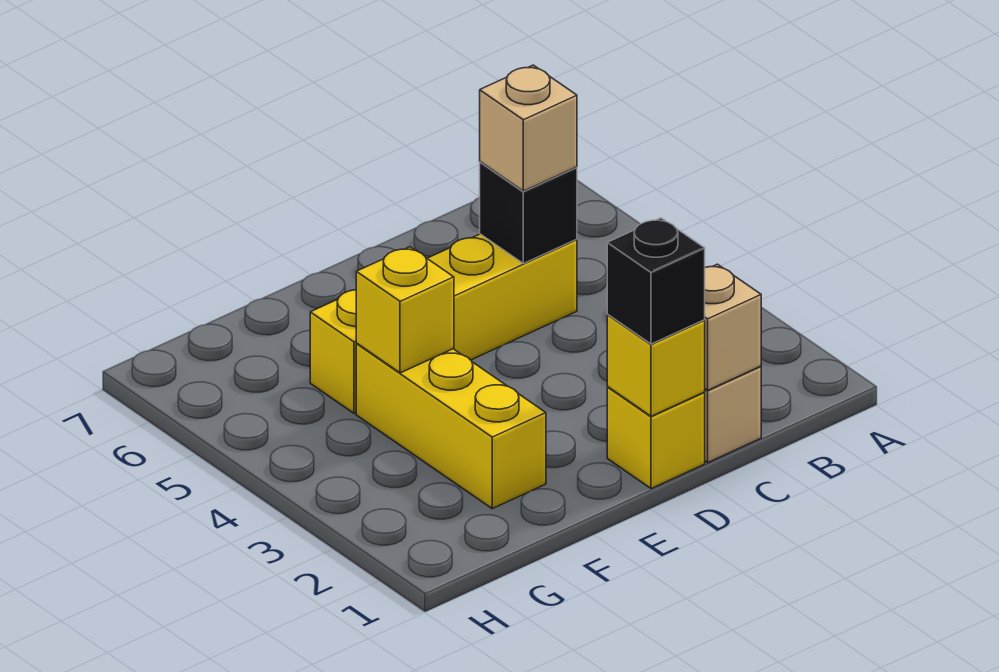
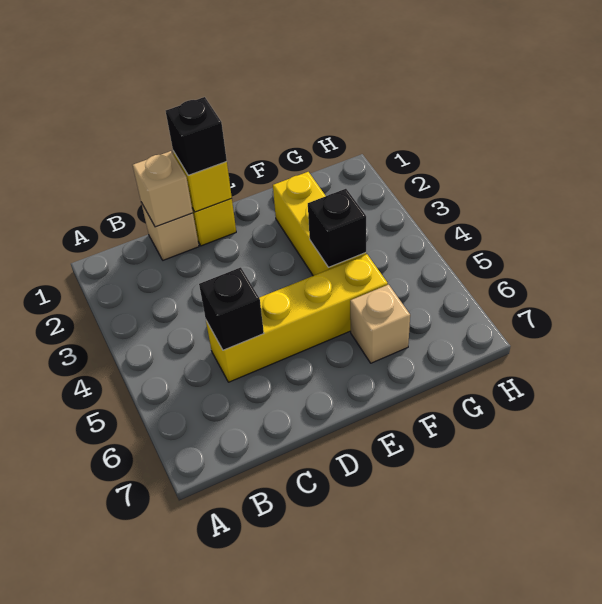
tan 1x1 brick [480,65,577,191] -> tan 1x1 brick moved to [350,285,410,363]
yellow 1x1 brick [356,247,454,373] -> black 1x1 brick [308,189,366,267]

